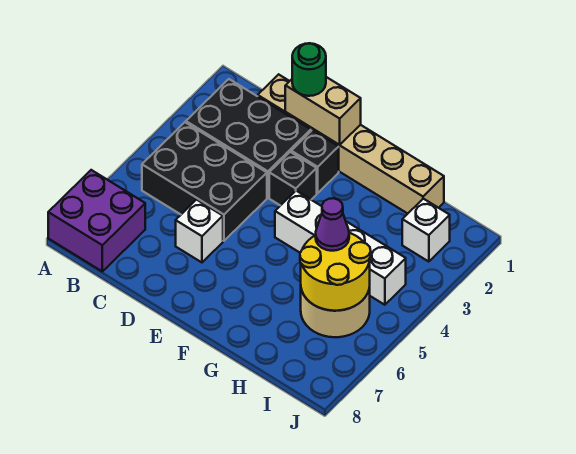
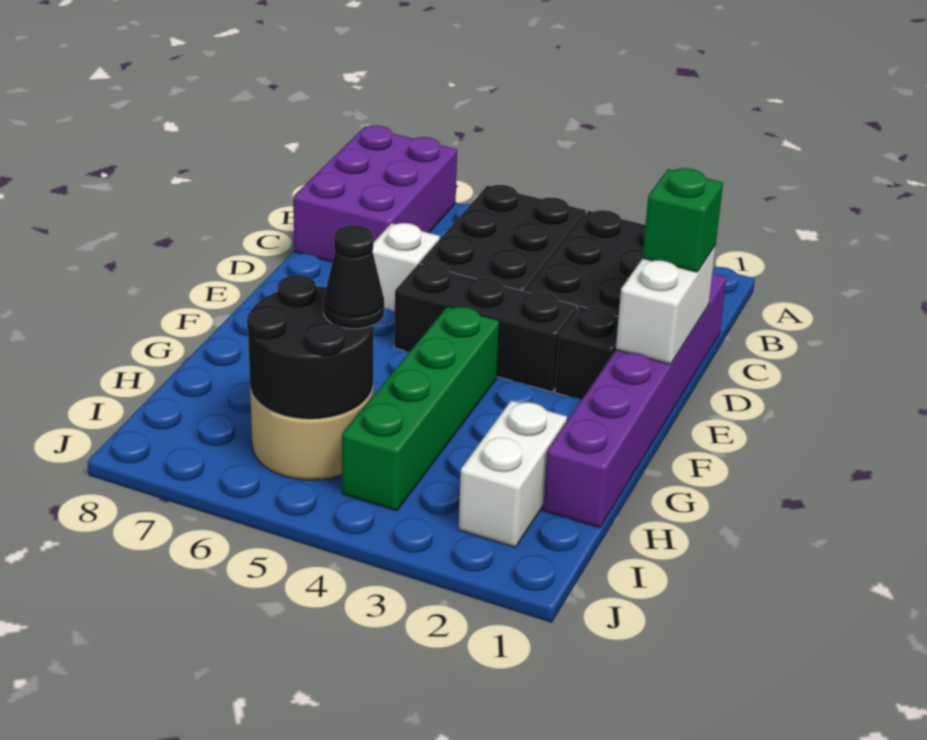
purple 2x2 brick [48,170,145,271] -> purple 2x3 brick [293,126,457,262]
tan 1x6 brick [258,74,444,214] -> purple 1x6 brick [543,273,727,528]
tan 1x2 brick [285,77,361,145] -> white 1x2 brick [616,246,716,364]
green 1x1 round brick [292,43,326,96] -> green 1x1 brick [642,168,723,272]
black 1x1 brick [269,152,317,206] -> black 1x3 brick [394,264,577,392]
white 1x4 brick [275,191,406,305] -> green 1x4 brick [342,306,499,511]
yellow 2x2 round brick [300,233,371,311] -> black 2x2 round brick [247,275,374,419]
purple 1x1 cone [316,198,349,251] -> black 1x1 cone [324,225,384,329]
white 1x1 brick [402,199,450,262] -> white 1x2 brick [459,400,567,547]

